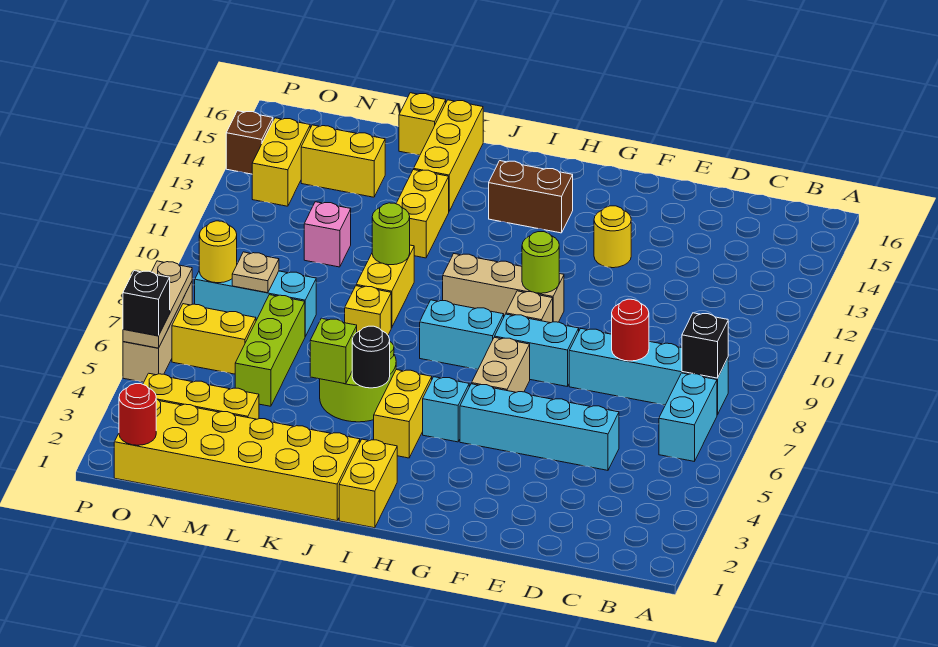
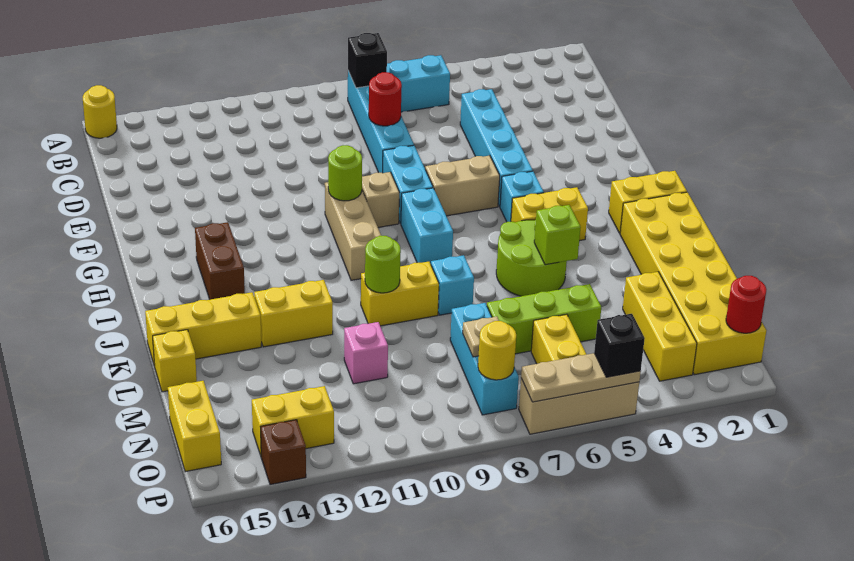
yellow 1x1 round brick [594,206,631,268] -> yellow 1x1 round brick moved to [83,85,117,138]
black 1x1 round brick [352,326,390,388] -> none
yellow 1x1 brick [345,286,391,335] -> cyan 1x1 brick [431,255,474,315]
yellow 1x2 brick [301,125,385,197] -> yellow 1x2 brick moved to [168,381,221,472]

